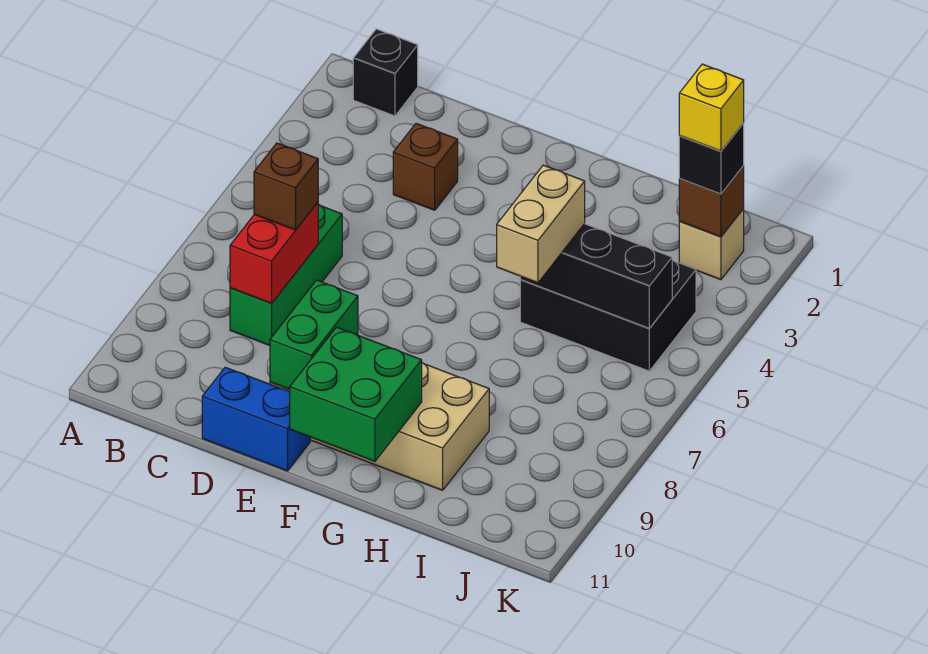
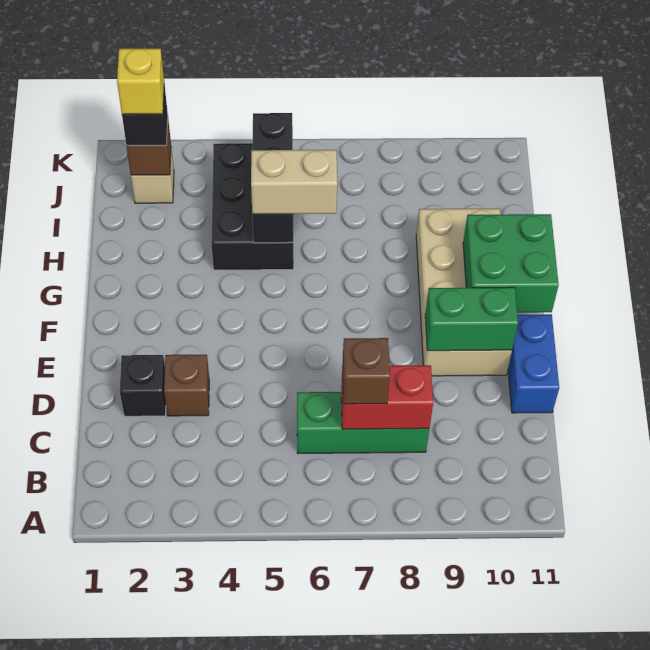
black 1x1 brick [353,29,418,116] -> black 1x1 brick moved to [120,355,166,416]

